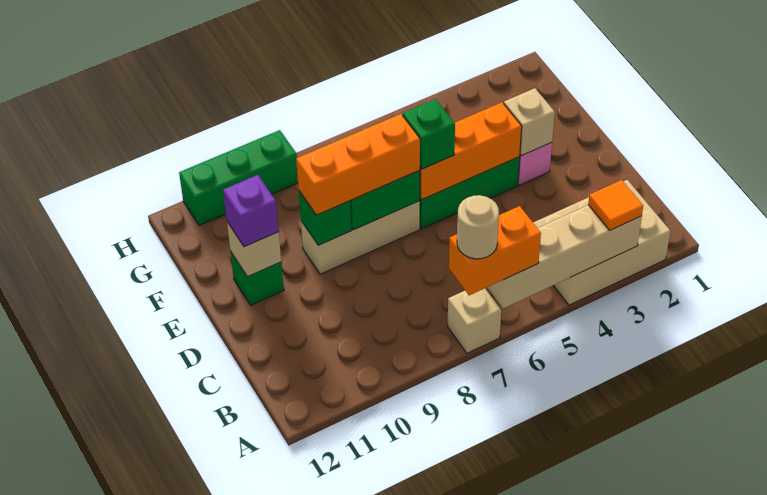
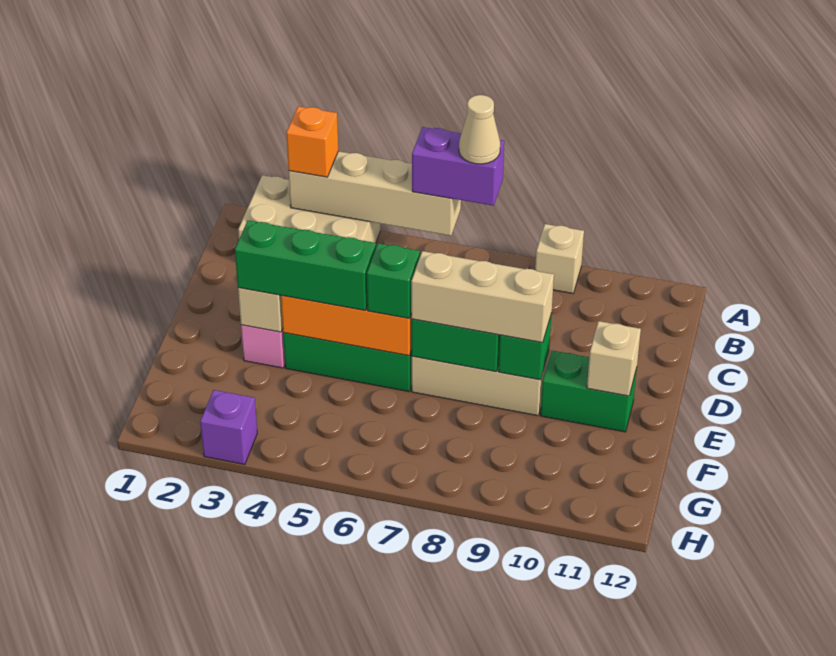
orange 1x1 tile [588,180,643,231] -> orange 1x1 brick [286,106,338,177]
orange 1x2 brick [449,206,541,295] -> purple 1x2 brick [412,127,504,206]
tan 1x1 brick [448,288,501,353] -> tan 1x1 brick moved to [535,224,584,293]
tan 1x1 round brick [457,195,499,259] -> tan 1x1 cone [459,95,500,164]
orange 1x3 brick [296,114,420,215] -> tan 1x3 brick [411,251,554,343]
green 1x1 brick [230,251,284,305] -> green 1x2 brick [541,351,637,432]
purple 1x1 brick [223,175,279,247] -> purple 1x1 brick moved to [200,390,257,465]
green 1x3 brick [179,130,298,225] -> green 1x3 brick moved to [235,221,376,310]

